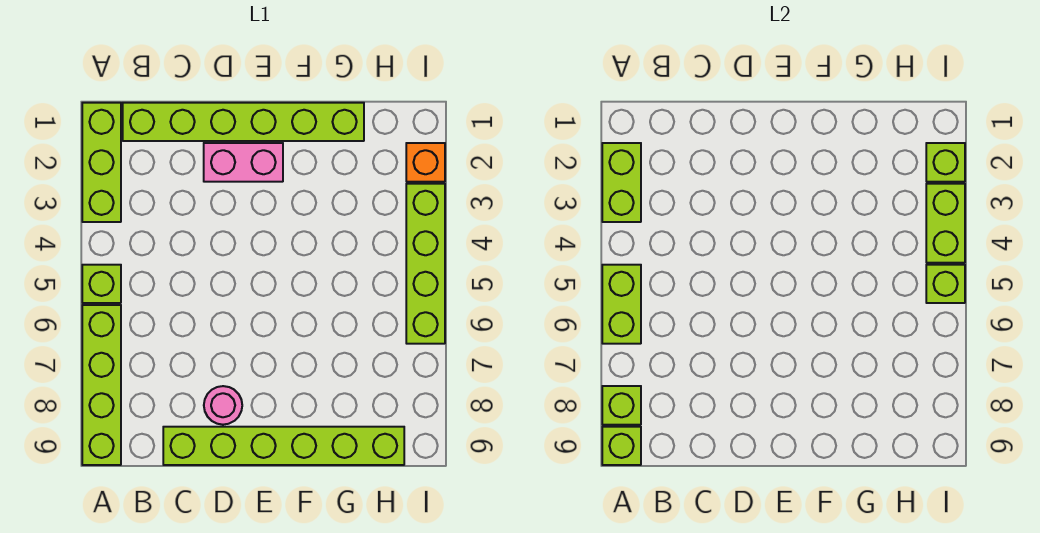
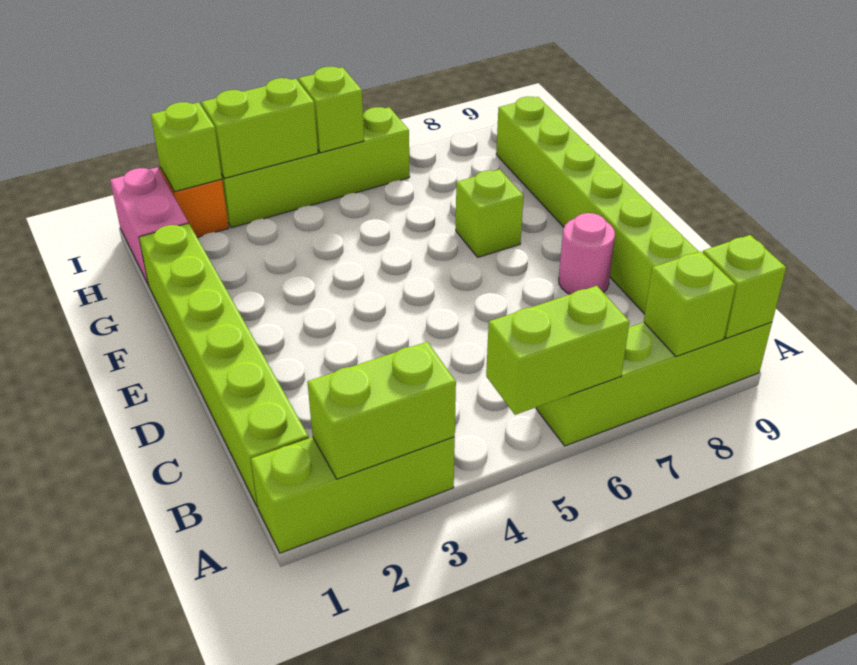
lime 1x1 brick [82,265,121,303] -> lime 1x1 brick moved to [456,169,524,257]
pink 1x2 brick [204,143,283,182] -> pink 1x2 brick moved to [110,167,188,284]

